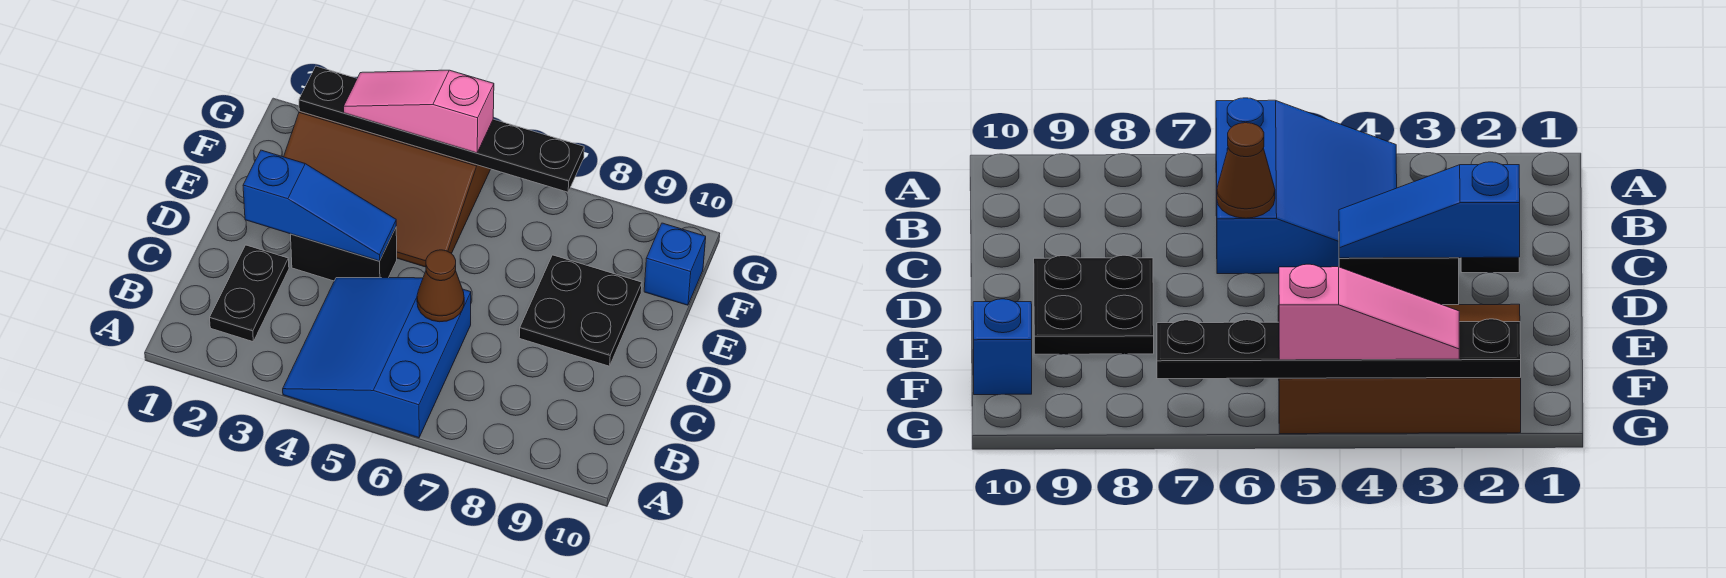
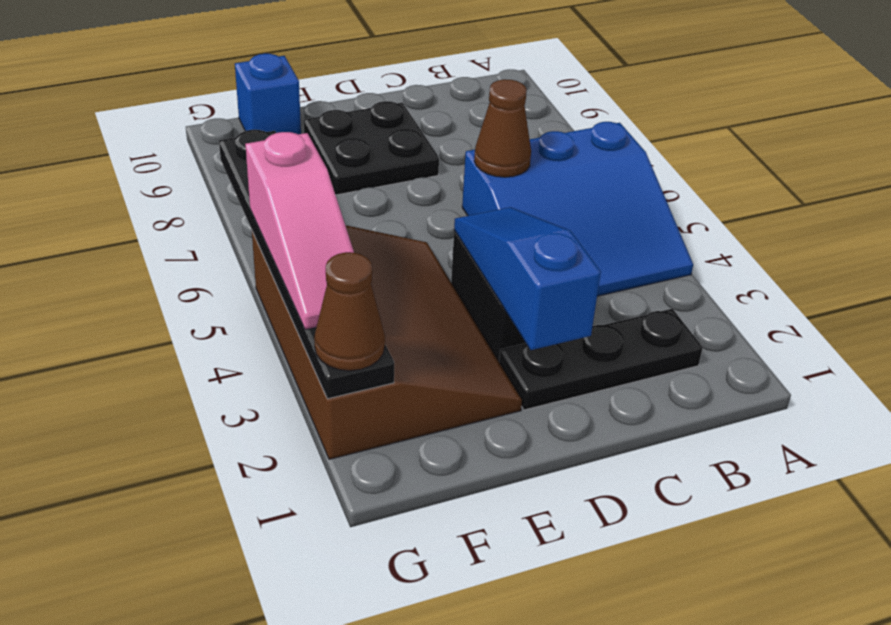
black 1x2 plate [210,245,289,342] -> black 1x3 plate [499,309,703,410]
none -> brown 1x1 cone [314,252,385,371]

